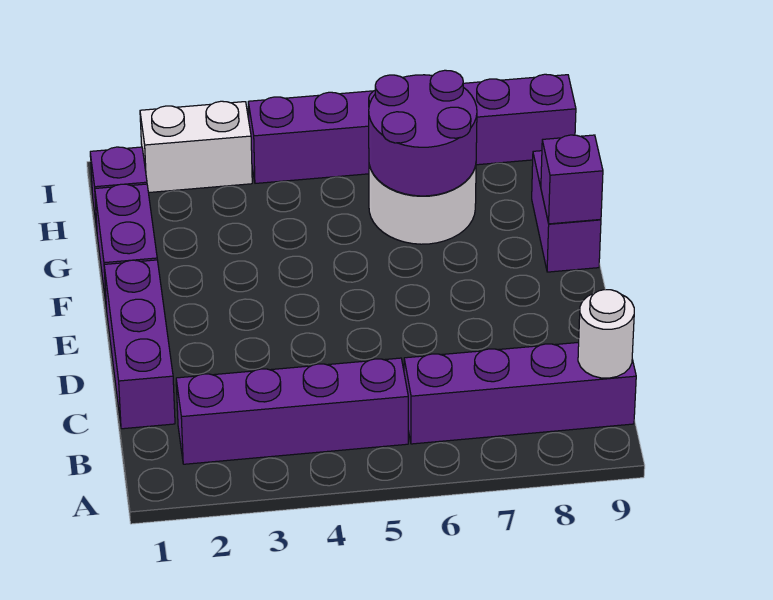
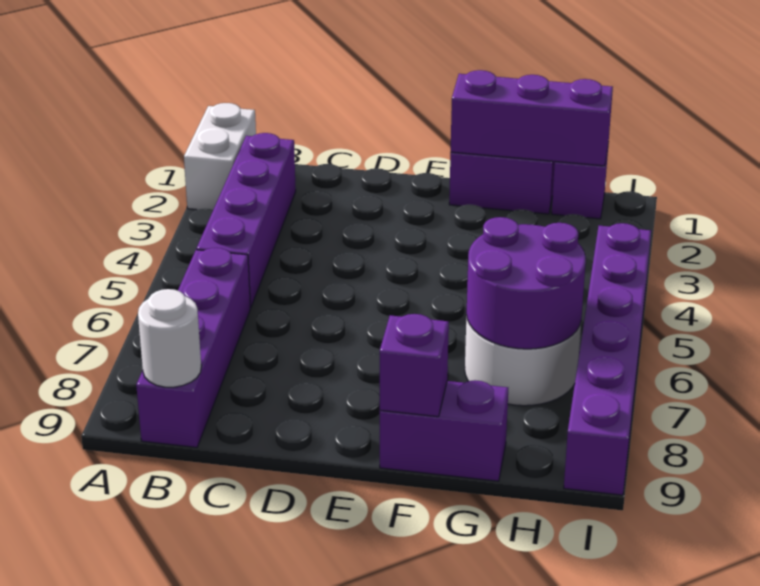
purple 1x3 brick [104,260,175,429] -> purple 1x3 brick moved to [451,70,613,166]
white 1x2 brick [140,101,252,193] -> white 1x2 brick moved to [184,103,256,210]

